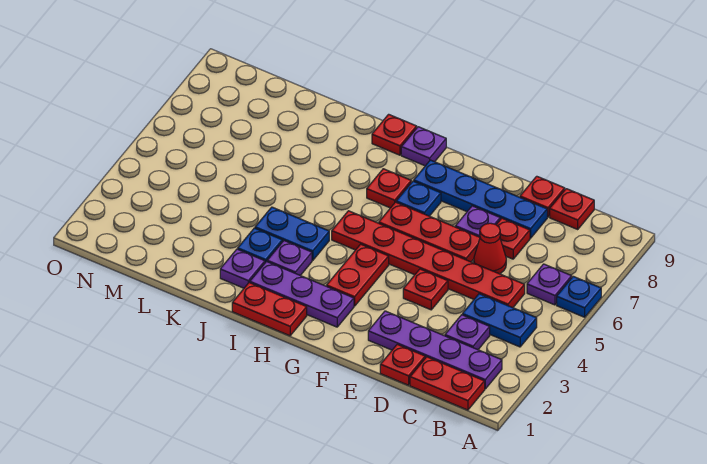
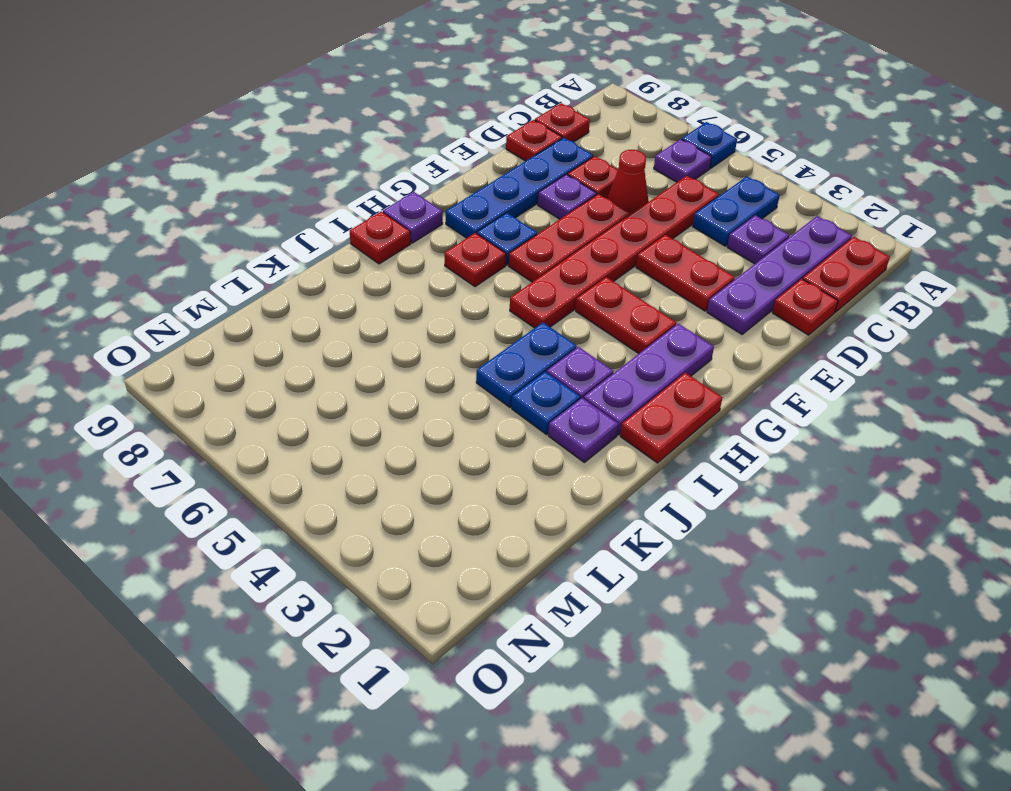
red 1x1 plate [403,269,448,310] -> red 1x2 plate [636,235,735,311]

